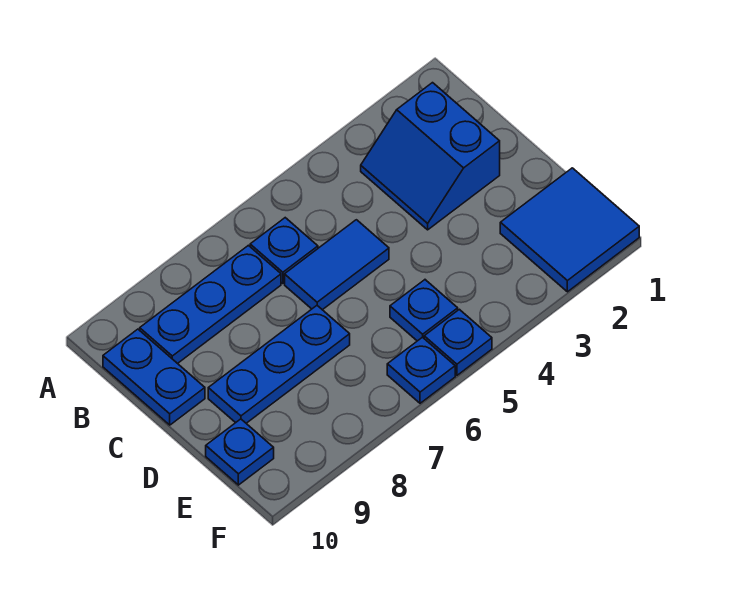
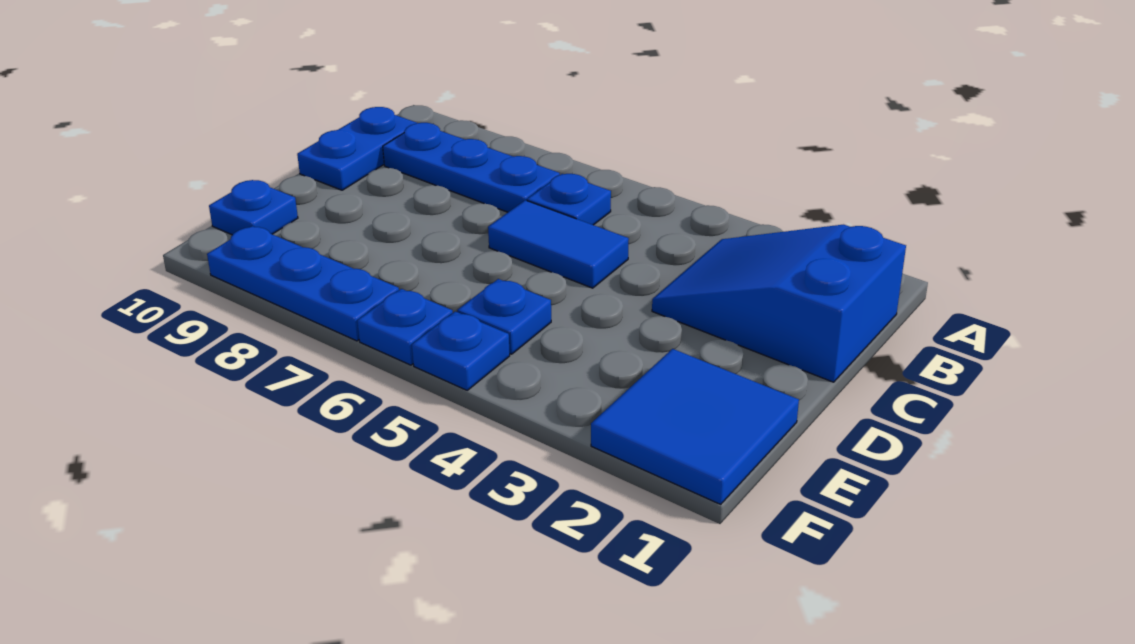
blue 2x2 slope [361,83,500,230] -> blue 2x3 slope [652,225,906,382]
blue 1x3 plate [208,306,350,423] -> blue 1x3 plate moved to [207,226,399,341]

